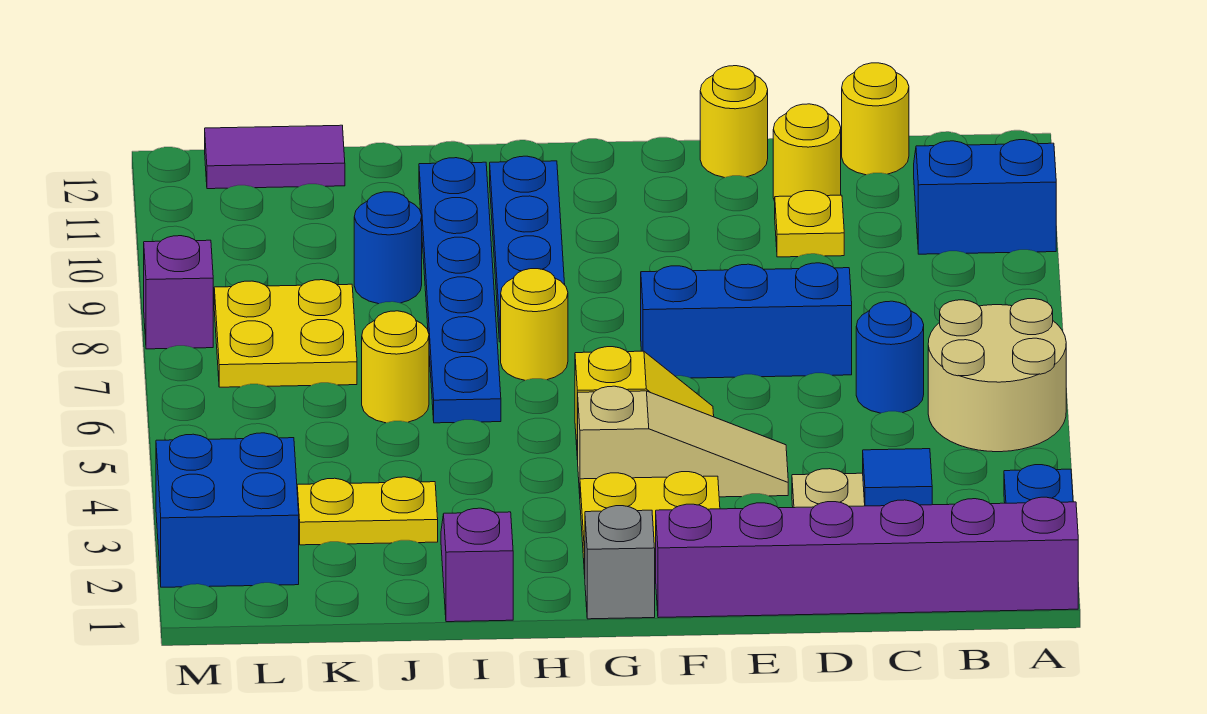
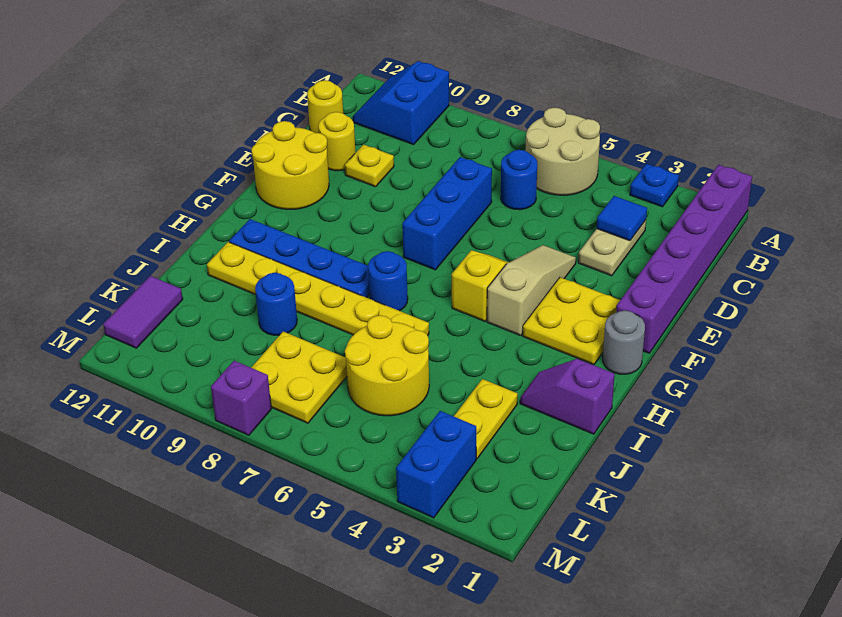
yellow 1x1 round brick [700,66,768,178] -> yellow 2x2 round brick [251,121,329,209]
grey 1x1 brick [585,506,655,619] -> grey 1x1 round brick [603,310,645,374]
yellow 1x1 round brick [501,269,568,380] -> blue 1x1 round brick [368,251,408,311]
blue 1x6 plate [419,158,501,423] -> yellow 1x6 plate [207,242,429,335]
yellow 1x1 round brick [362,311,429,423] -> yellow 2x2 round brick [345,315,429,416]
blue 2x2 brick [156,433,299,587] -> blue 1x2 brick [396,411,476,518]

